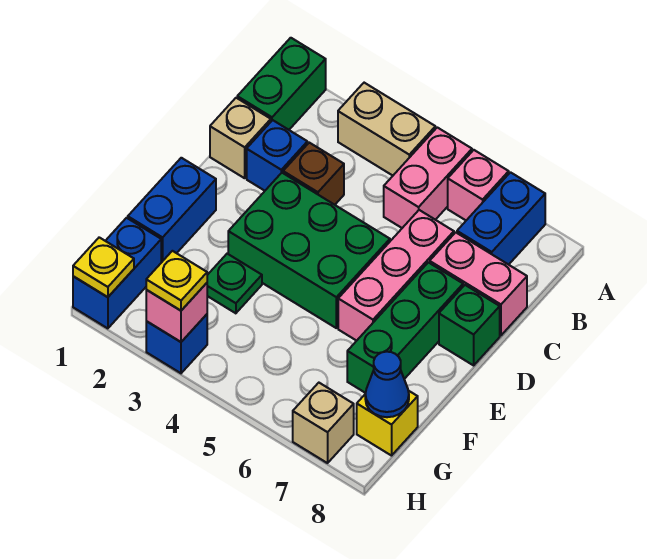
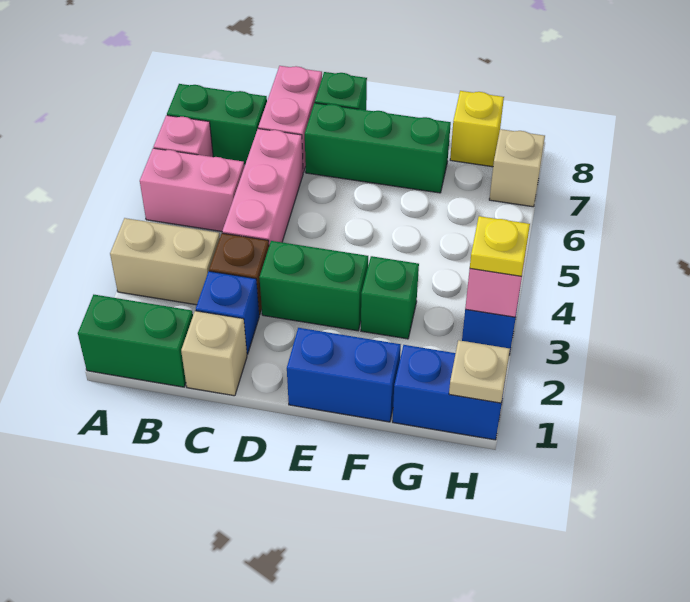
tan 1x2 brick [338,83,435,176] -> tan 1x2 brick turned to [110,218,220,305]
blue 1x2 brick [457,172,545,265] -> green 1x2 brick [167,84,267,164]
pink 1x3 brick [338,210,454,341] -> pink 1x3 brick turned to [222,129,303,245]
green 2x3 brick [228,173,390,328] -> green 1x2 brick [259,241,368,331]
green 1x1 plate [207,254,262,313] -> green 1x1 brick [361,256,419,339]
blue 1x1 cone [365,352,409,417] -> none
yellow 1x1 plate [73,237,134,297] -> tan 1x1 plate [449,340,510,403]

